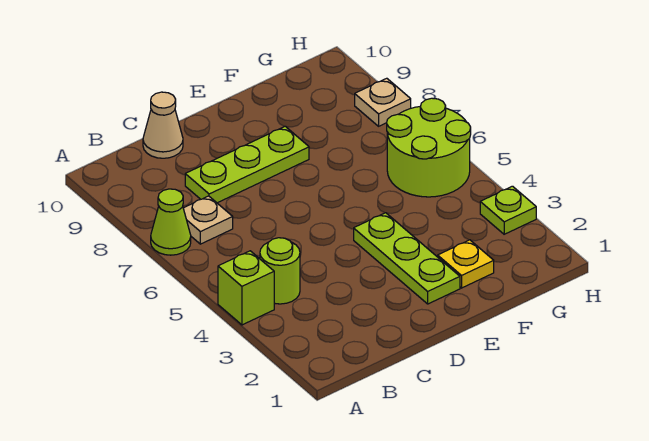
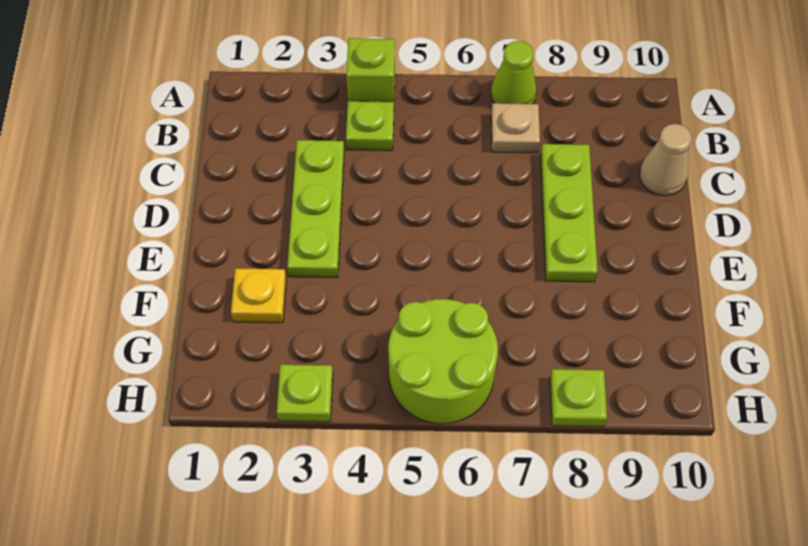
lime 1x1 round brick [260,238,300,304] -> lime 1x1 plate [346,101,394,151]
lime 1x3 plate [354,213,460,304] -> lime 1x3 plate turned to [287,140,344,278]
tan 1x1 plate [355,78,411,126] -> lime 1x1 plate [550,369,607,427]

